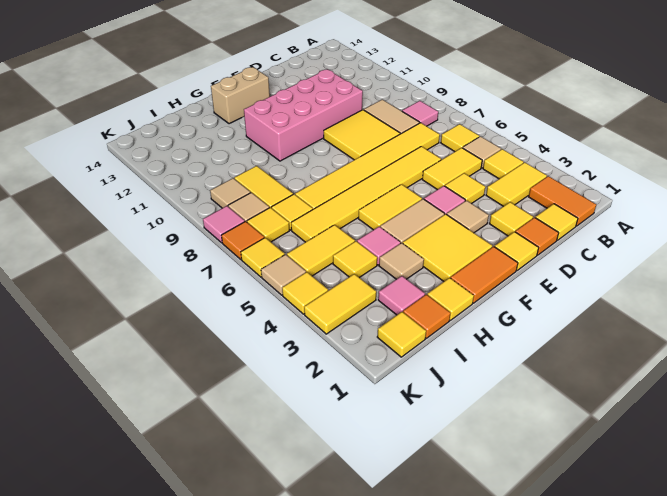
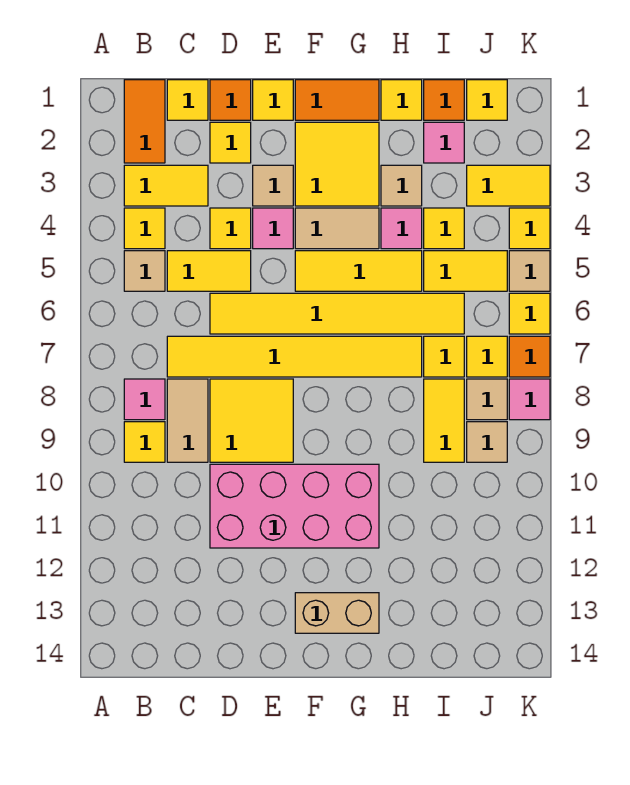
yellow 1x1 tile [441,124,479,152] -> yellow 1x1 tile moved to [124,422,165,462]
yellow 1x2 tile [358,184,422,230] -> yellow 1x3 tile [295,251,422,291]

